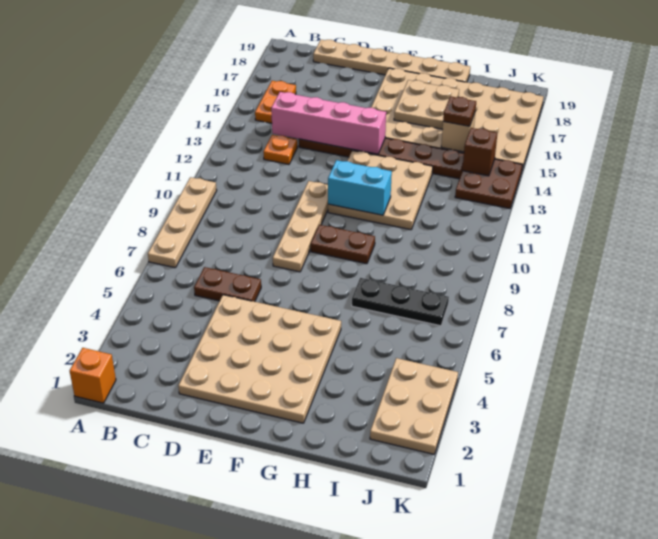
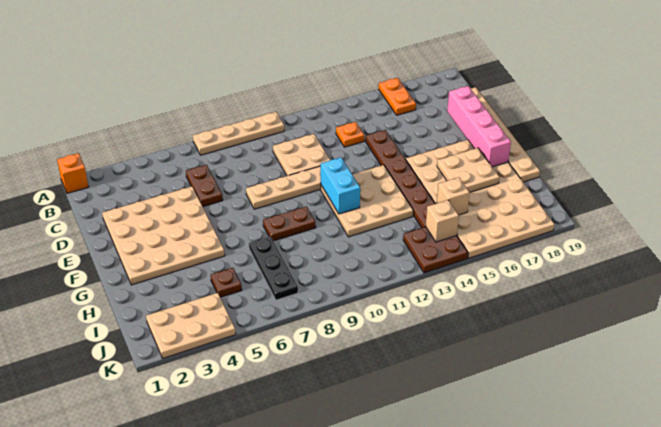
orange 1x2 plate [255,81,296,123] -> orange 1x2 plate turned to [379,78,416,115]
none -> tan 2x2 plate [273,134,330,176]
pink 1x4 brick [271,92,386,154] -> pink 1x4 brick moved to [447,86,511,167]
brown 1x2 plate [311,225,375,264] -> brown 1x2 plate turned to [263,206,316,241]
brown 1x1 plate [443,96,476,126] -> brown 1x1 plate moved to [211,268,242,297]
brown 1x1 brick [462,128,497,176] -> tan 1x1 brick [426,200,459,242]

